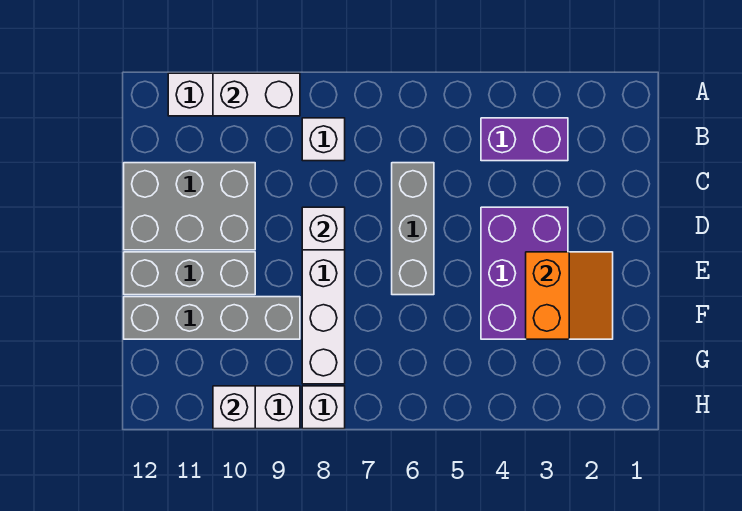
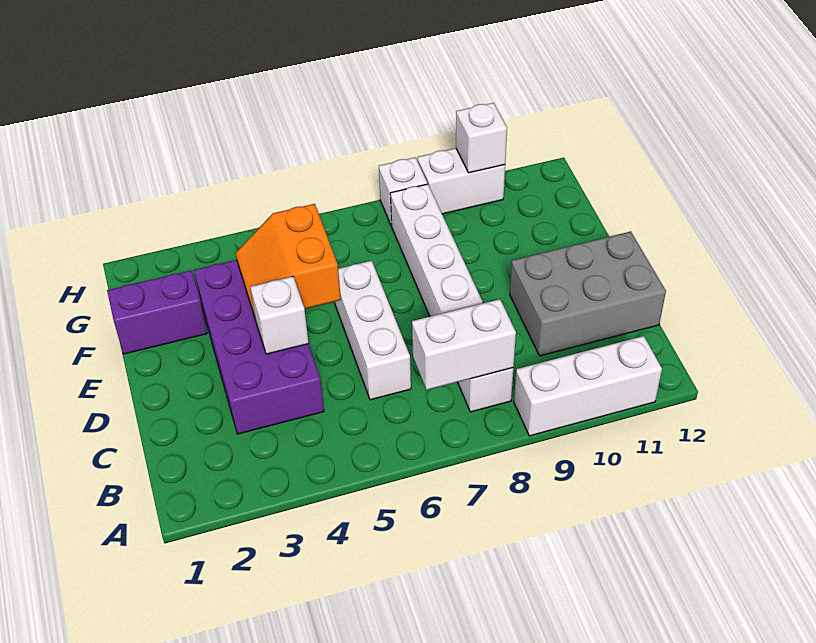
white 1x2 brick [213,73,300,116] -> white 1x2 brick moved to [412,299,516,390]
purple 1x2 brick [481,118,568,161] -> purple 1x2 brick moved to [107,270,207,354]
grey 1x3 brick [392,163,434,295] -> white 1x3 brick [335,261,411,400]
purple 2x3 brick [481,207,568,339] -> purple 2x4 brick [194,260,324,434]
white 1x1 brick [302,207,345,250] -> white 1x1 brick moved to [250,276,309,354]
orange 2x2 slope [526,252,613,339] -> orange 2x2 slope moved to [236,204,341,317]
grey 1x3 brick [124,252,255,295] -> none
grey 1x4 brick [124,297,300,339] -> none

